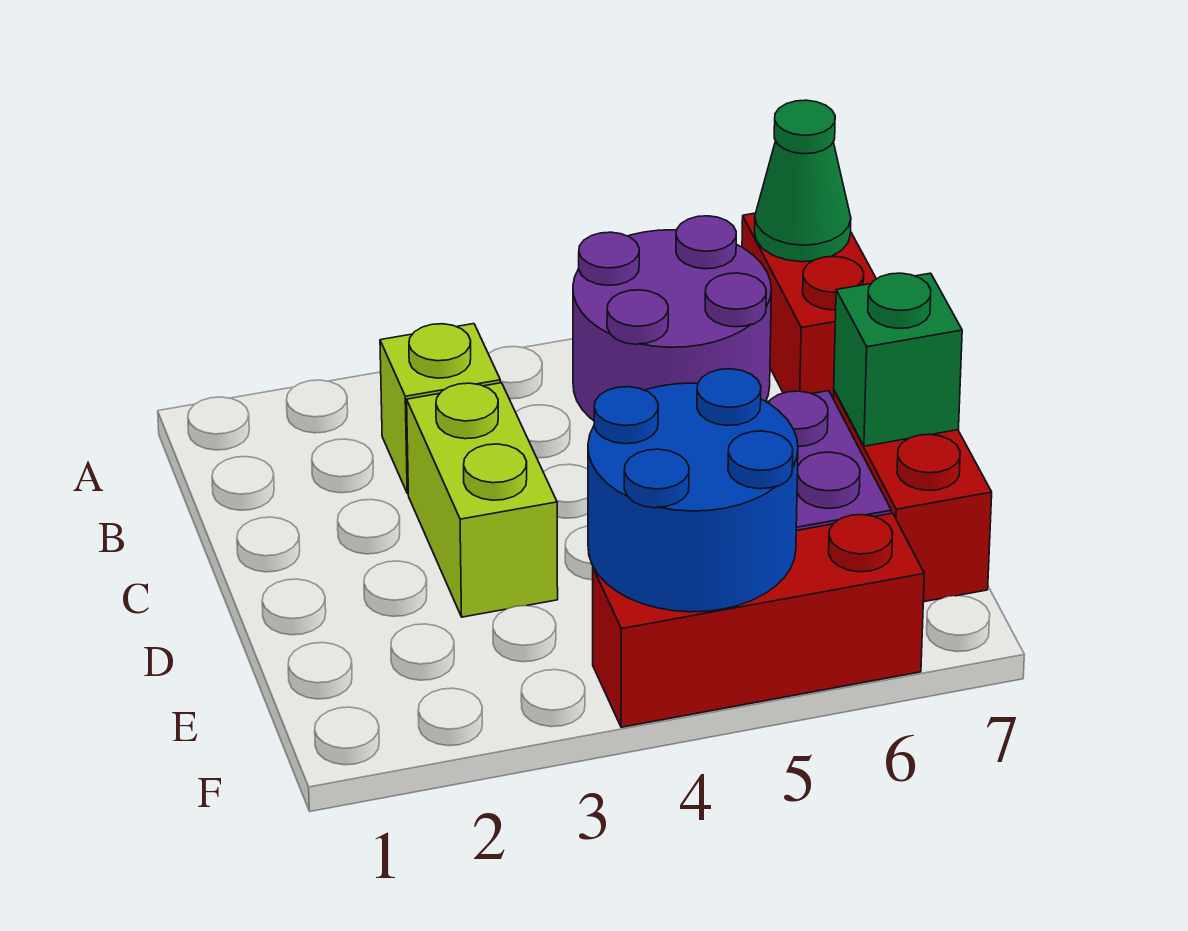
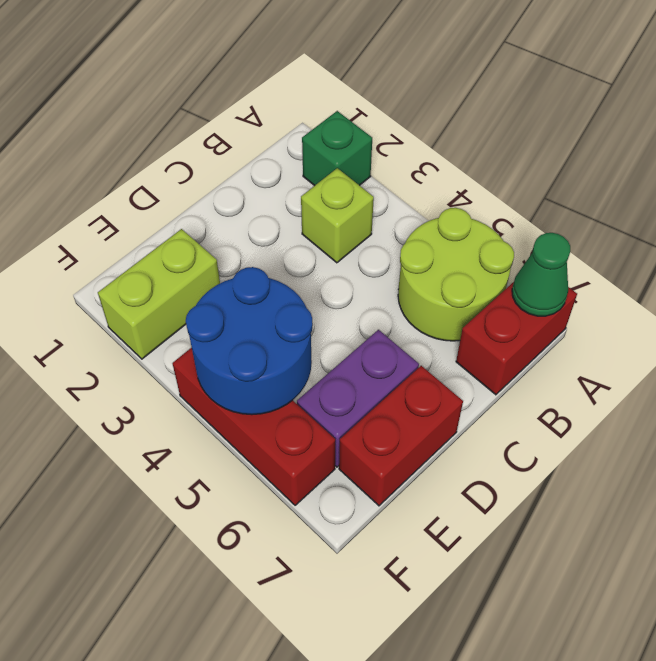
purple 2x2 round brick [573,216,771,421] -> lime 2x2 round brick [398,208,514,341]
lime 1x2 brick [407,383,558,617] -> lime 1x2 brick moved to [98,229,220,359]
green 1x1 brick [834,273,962,446] -> green 1x1 brick moved to [302,111,372,186]

